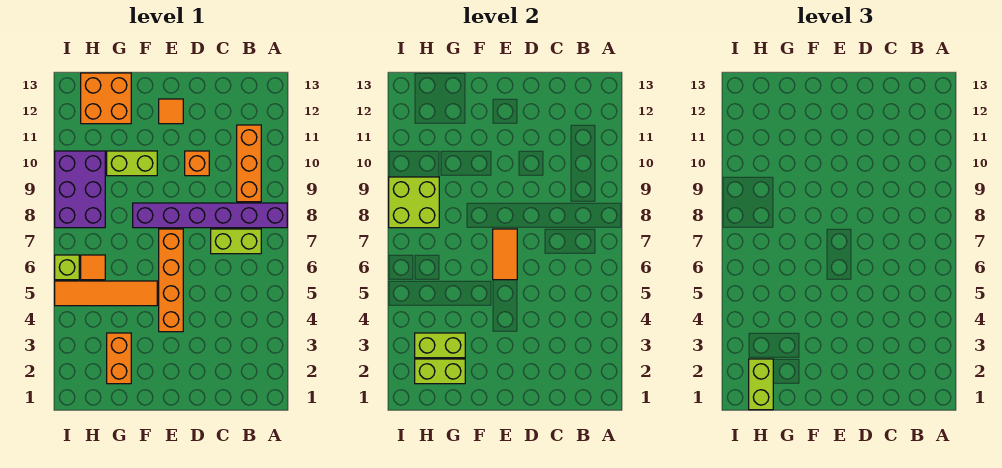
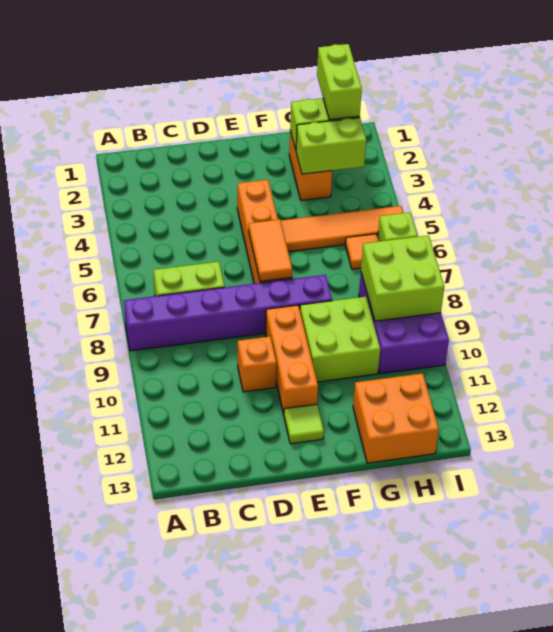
orange 1x3 brick [237,125,261,202] -> orange 1x3 brick moved to [266,305,318,414]
orange 1x1 tile [159,99,183,124] -> lime 1x1 tile [284,404,324,444]
lime 1x2 brick [107,151,157,176] -> lime 2x2 brick [300,297,380,382]

